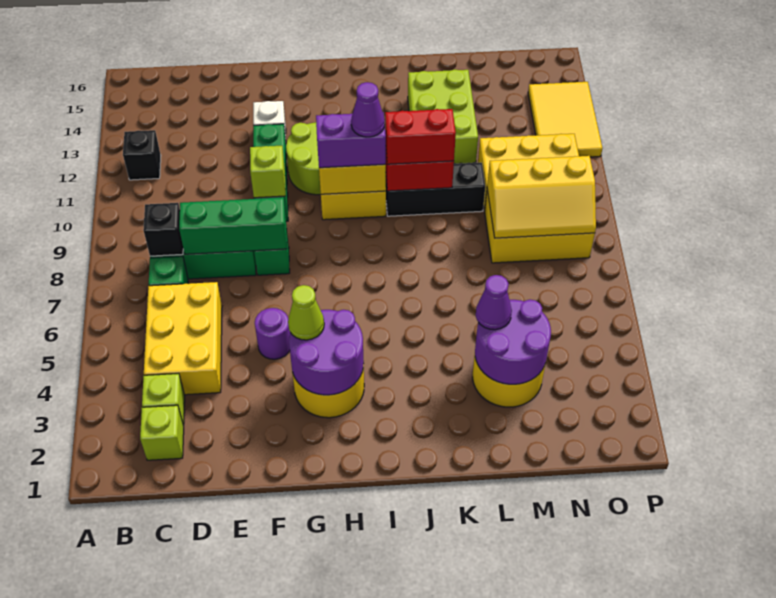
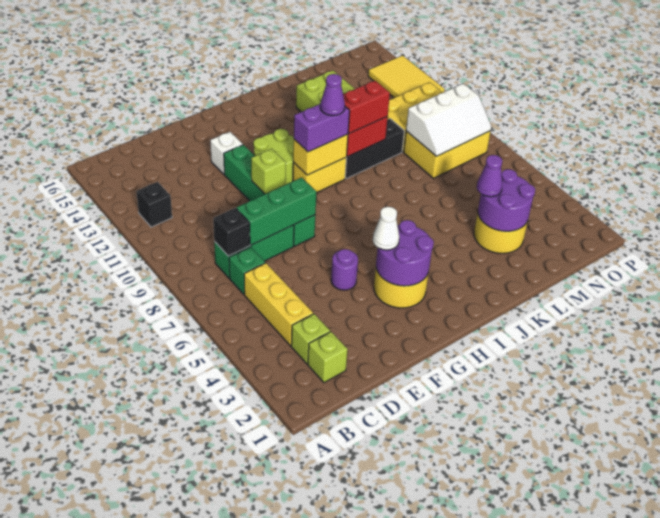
yellow 2x3 brick [144,282,222,395] -> yellow 1x3 brick [244,263,313,346]
lime 1x1 cone [288,285,324,340] -> white 1x1 cone [373,207,399,250]
yellow 2x3 slope [487,156,596,238] -> white 2x3 slope [406,84,491,156]

